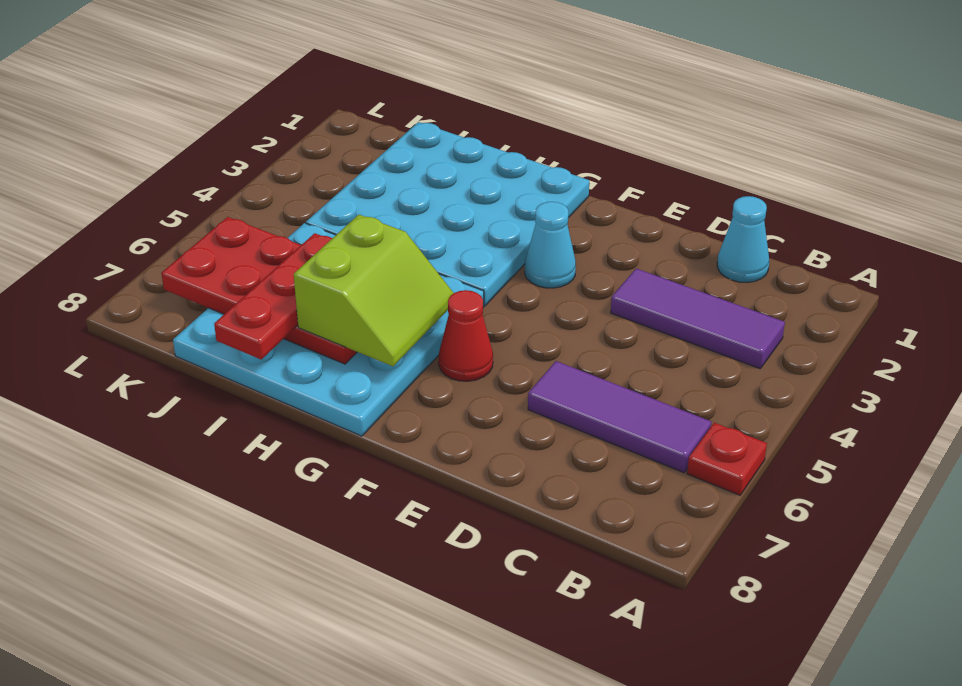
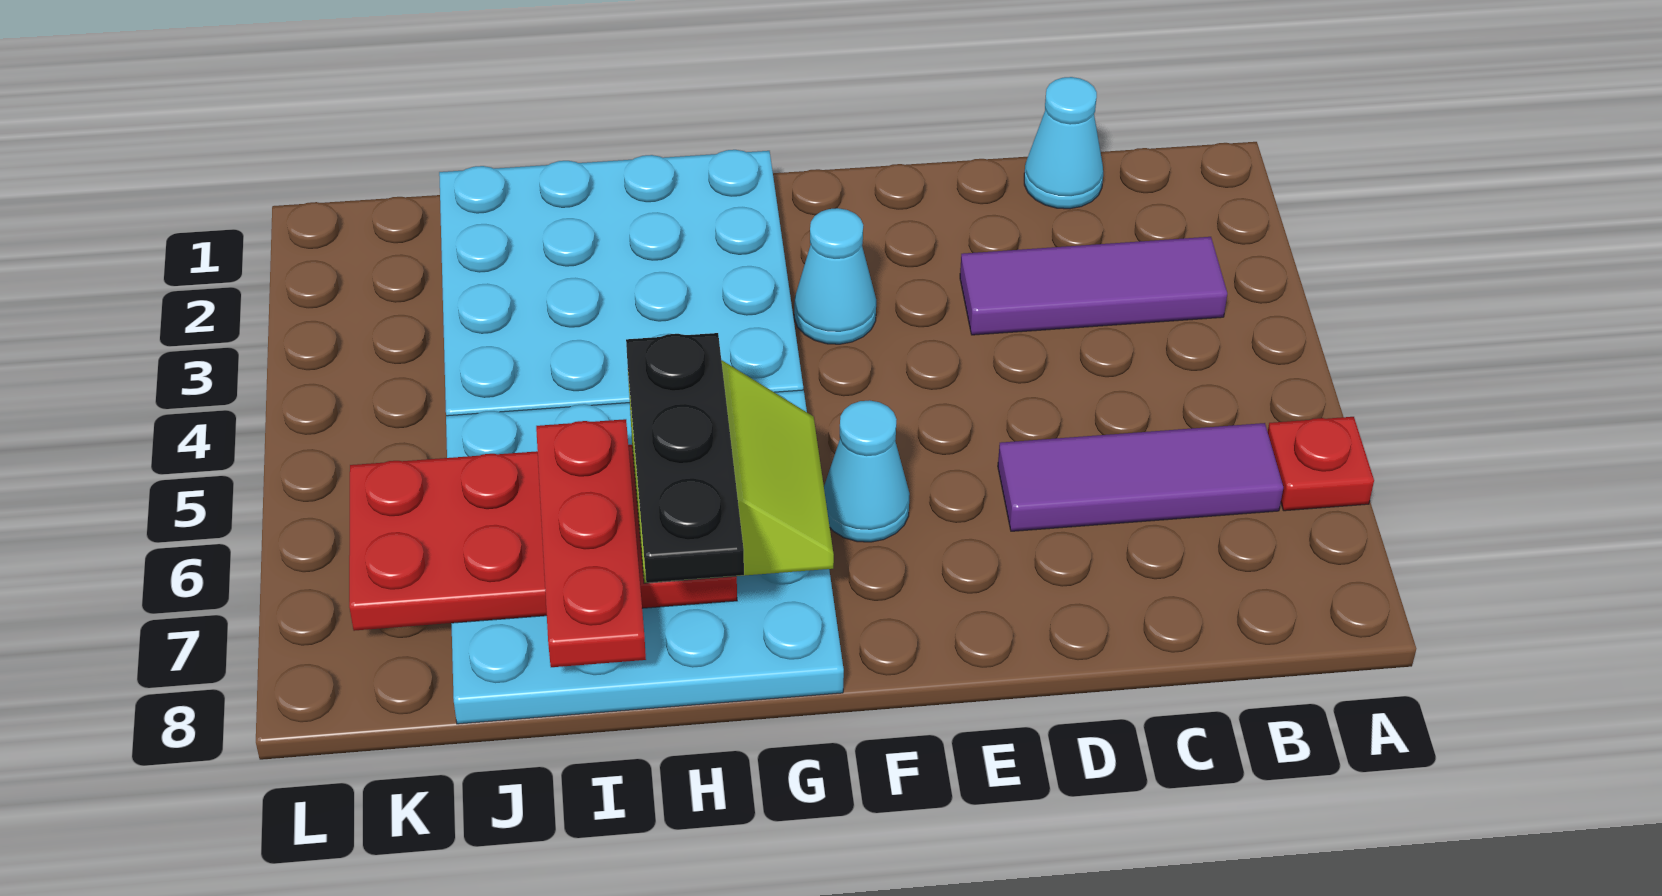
red 1x1 cone [439,290,493,381] -> cyan 1x1 cone [824,400,910,542]
none -> black 1x3 plate [626,333,744,583]

